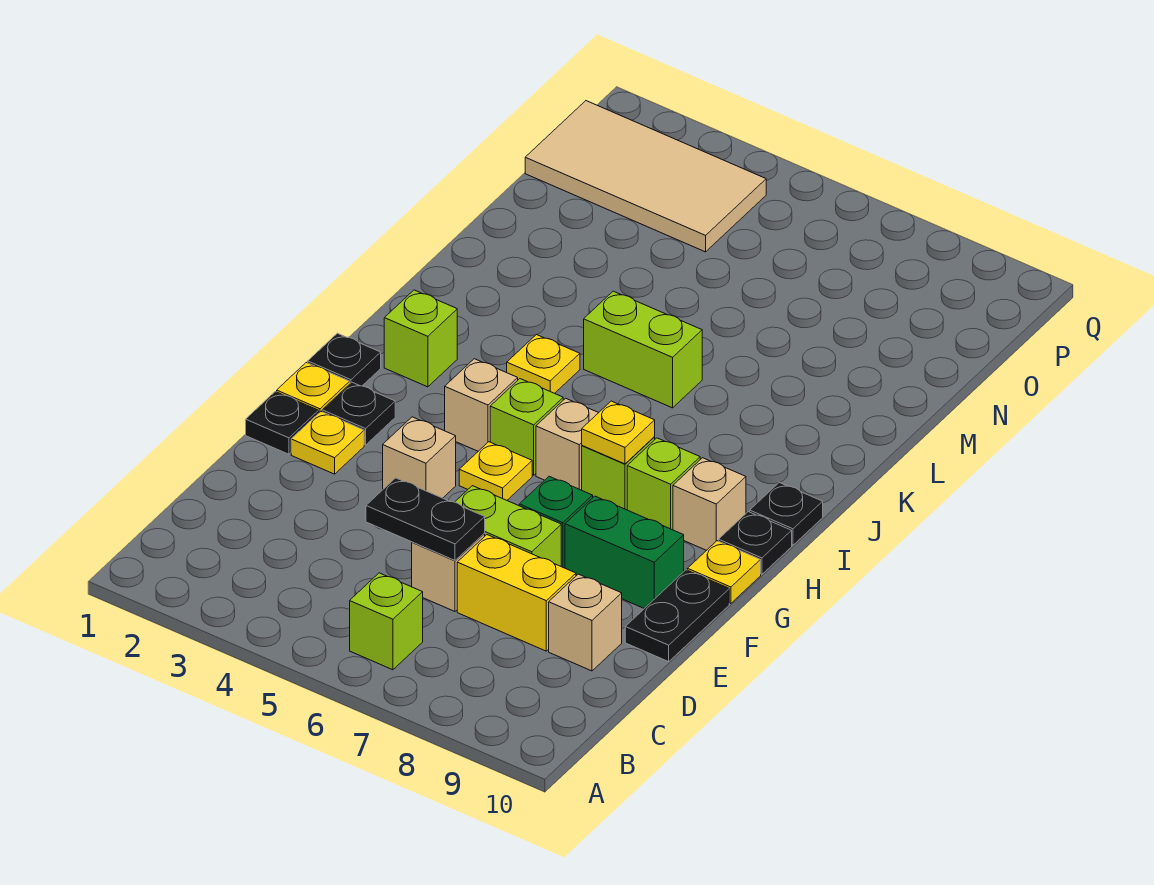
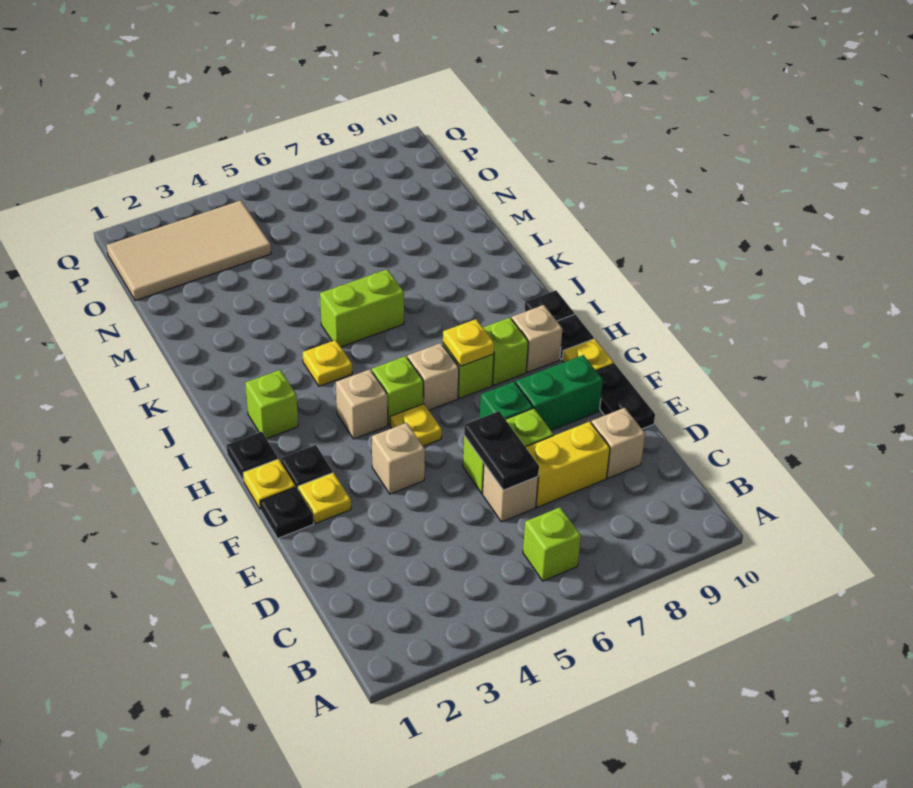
black 1x2 plate [366,478,485,560] -> black 1x2 plate turned to [464,411,539,490]

